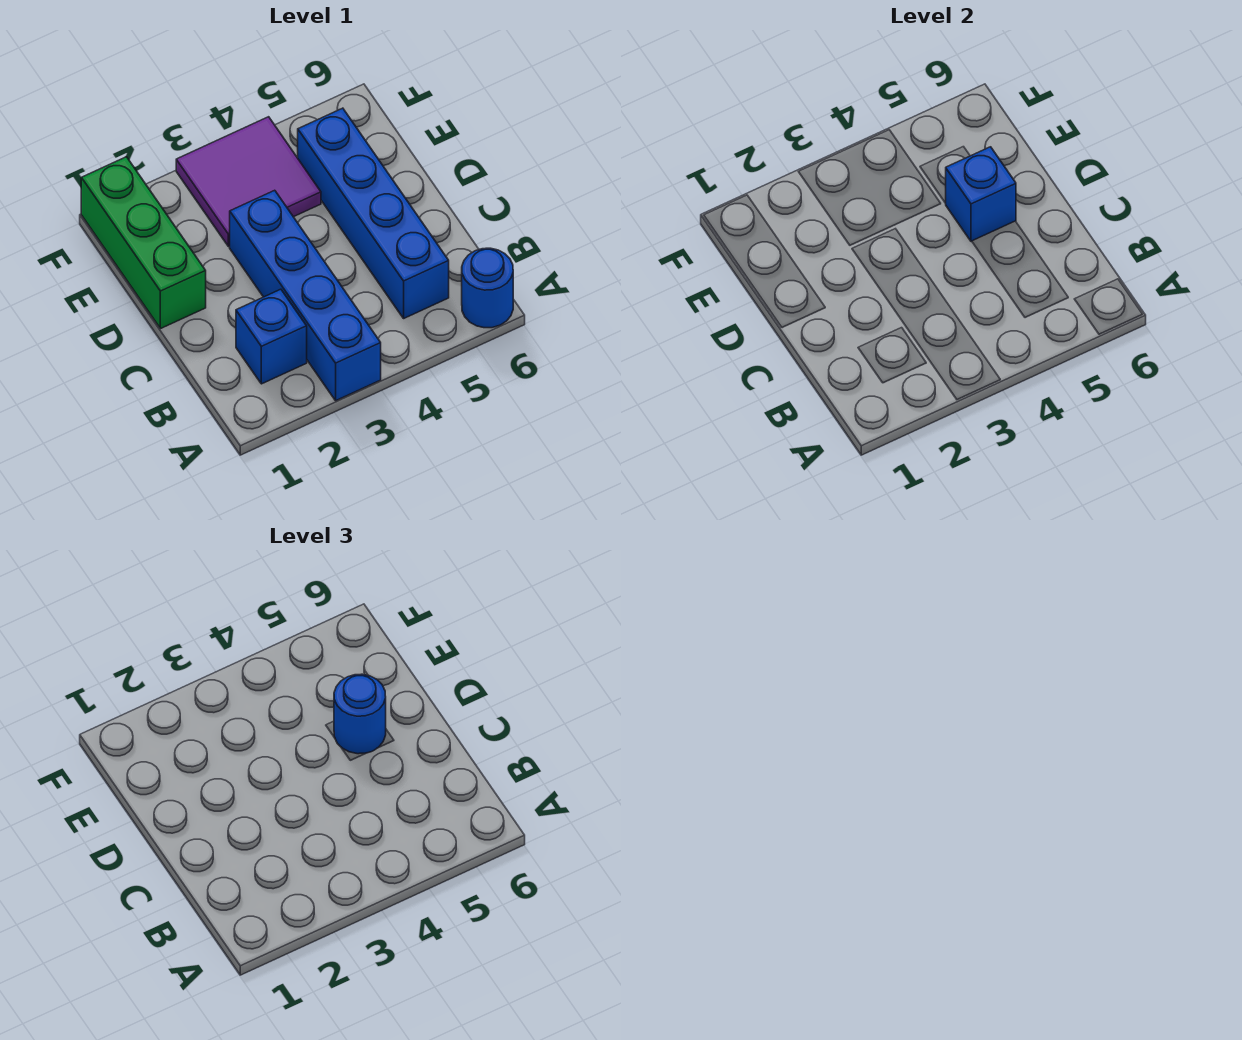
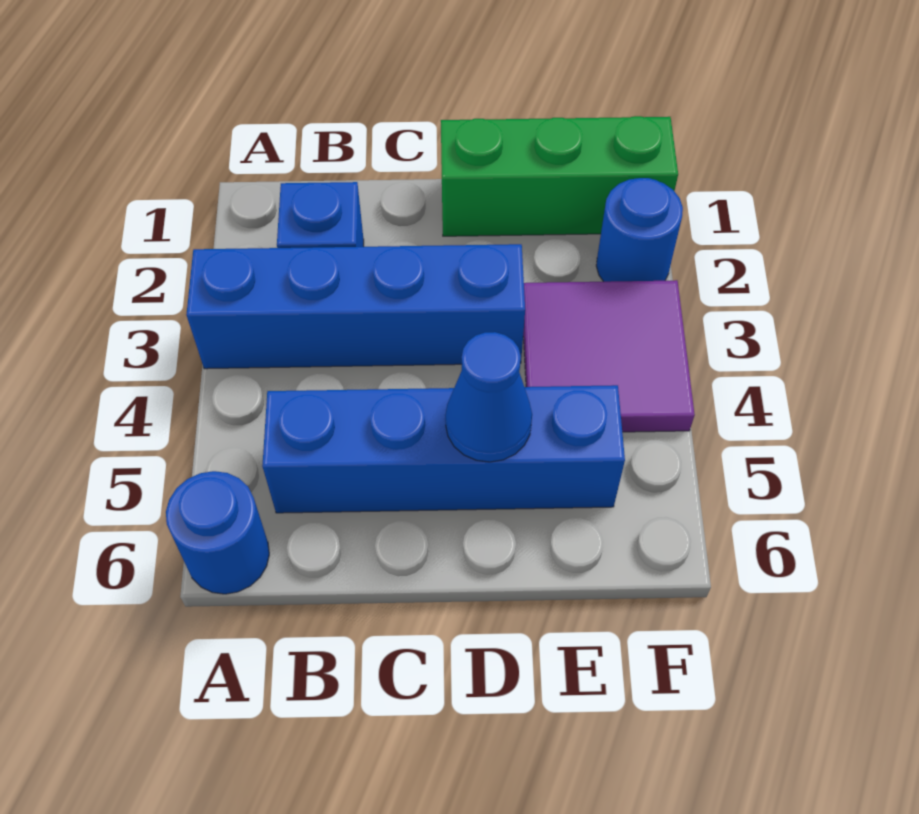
blue 1x1 brick [946,147,1016,241] -> blue 1x1 cone [445,332,532,462]
blue 1x1 round brick [334,674,386,754] -> blue 1x1 round brick moved to [596,178,683,282]

